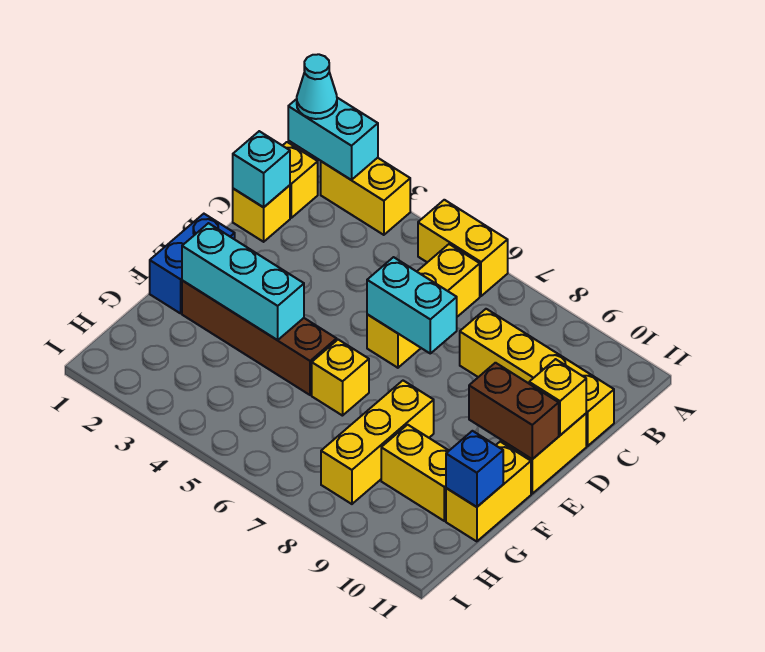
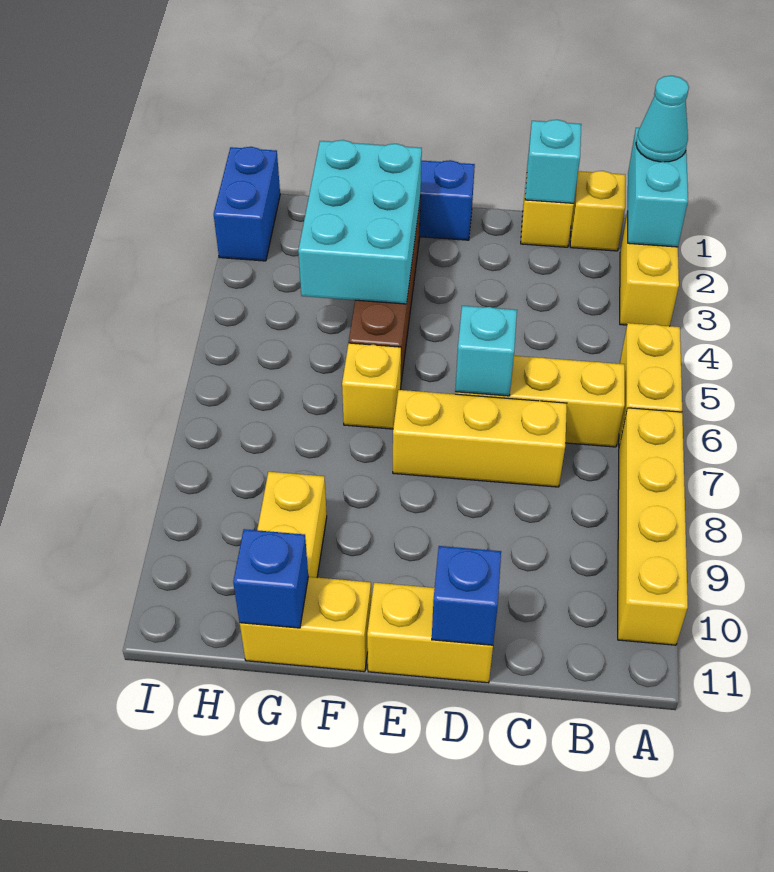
yellow 1x4 brick [460,309,614,446] -> yellow 1x4 brick moved to [618,408,688,645]
cyan 1x2 brick [367,257,457,353] -> cyan 1x1 brick [455,306,517,396]
yellow 1x1 brick [529,359,586,435] -> blue 1x1 brick [432,546,501,645]
brown 1x2 brick [469,363,559,459] -> none
cyan 1x3 brick [182,223,304,340] -> cyan 2x3 brick [298,140,422,304]
yellow 1x3 brick [321,381,434,504] -> yellow 1x3 brick moved to [393,390,567,487]
none -> blue 1x2 brick [214,147,280,261]

